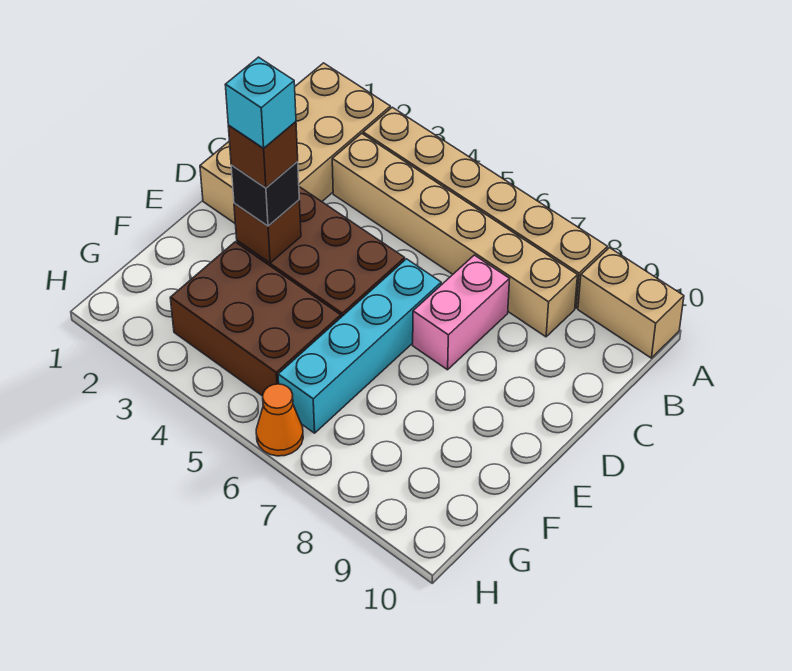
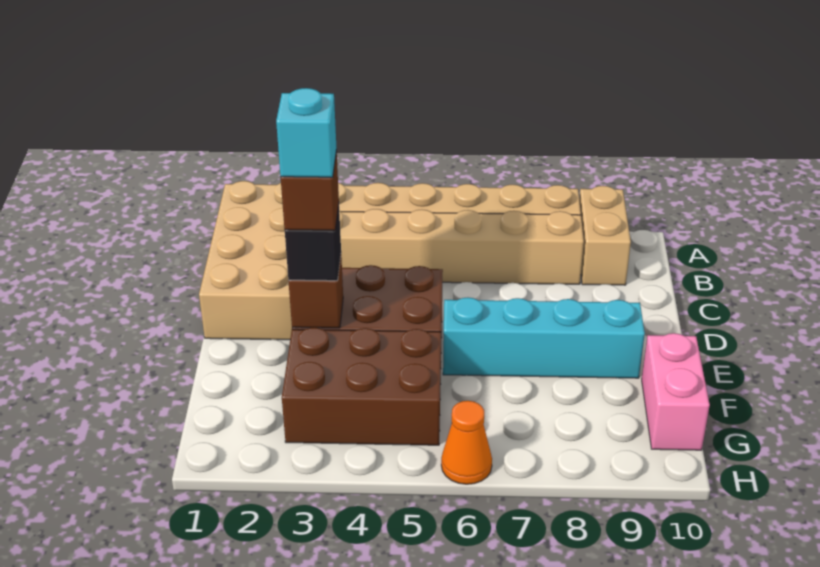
tan 1x2 brick [578,248,684,358] -> tan 1x2 brick turned to [579,186,631,285]
pink 1x2 brick [413,255,509,370] -> pink 1x2 brick moved to [642,333,710,450]
cyan 1x4 brick [278,259,441,433] -> cyan 1x4 brick turned to [443,298,645,378]

